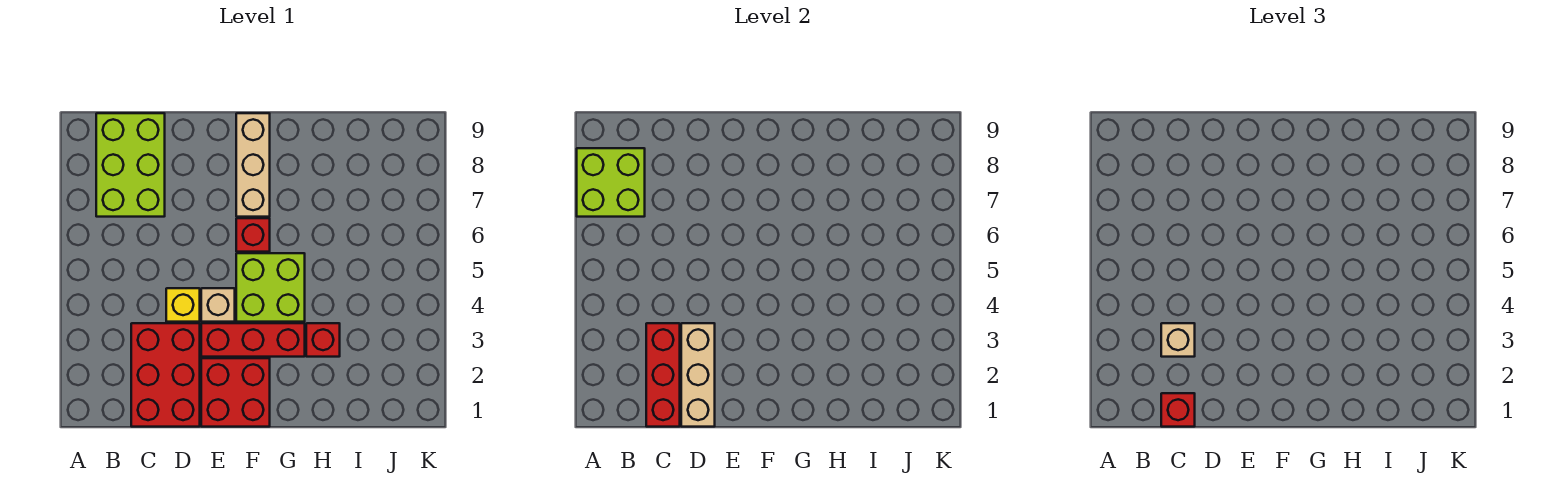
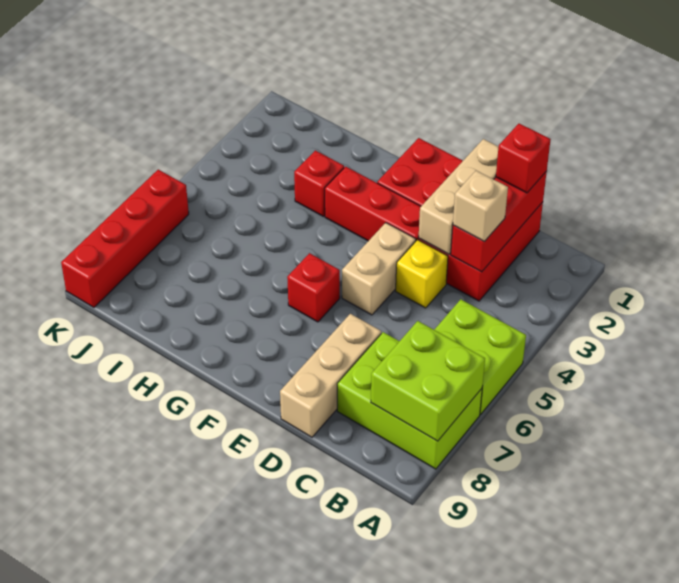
lime 2x3 brick [96,113,165,217] -> lime 2x3 brick turned to [337,332,482,469]
tan 1x1 brick [201,288,235,322] -> tan 1x2 brick [342,223,416,315]
lime 2x2 brick [236,253,305,322] -> lime 2x2 brick moved to [434,299,526,414]
tan 1x3 brick [236,113,270,217] -> tan 1x3 brick moved to [280,314,381,437]
none -> red 1x4 brick [61,170,189,307]

